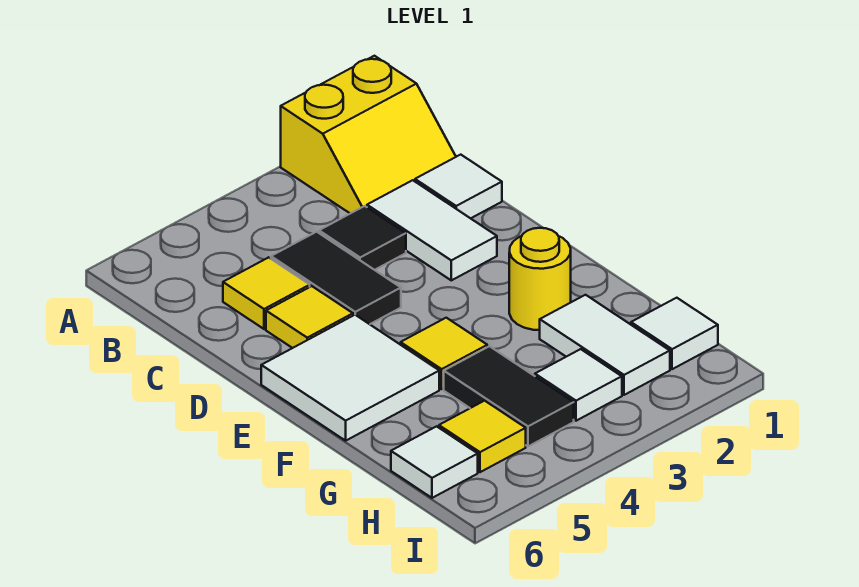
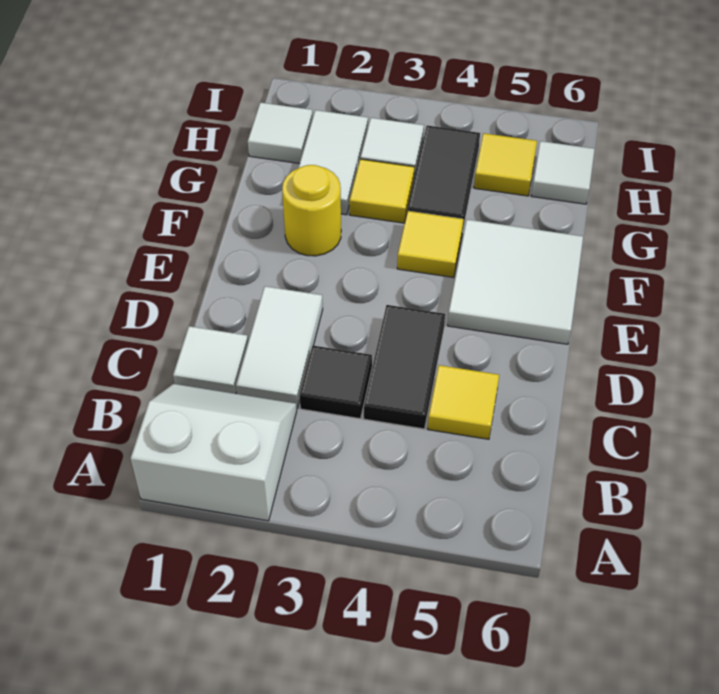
yellow 2x2 slope [281,56,456,214] -> white 2x2 slope [131,384,297,521]
yellow 1x1 tile [266,286,353,348] -> yellow 1x1 tile moved to [349,159,414,223]

